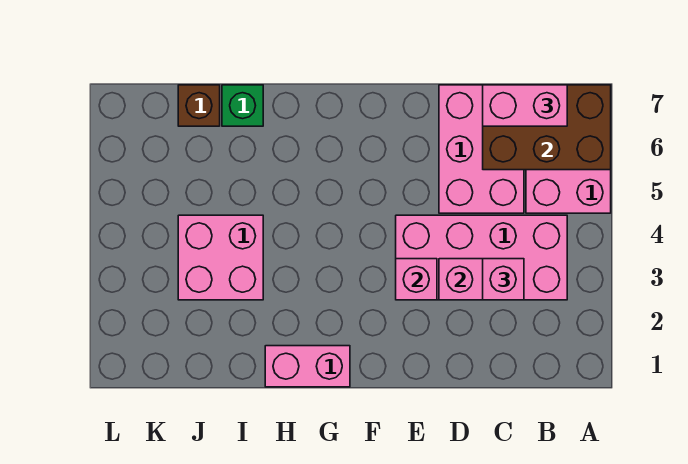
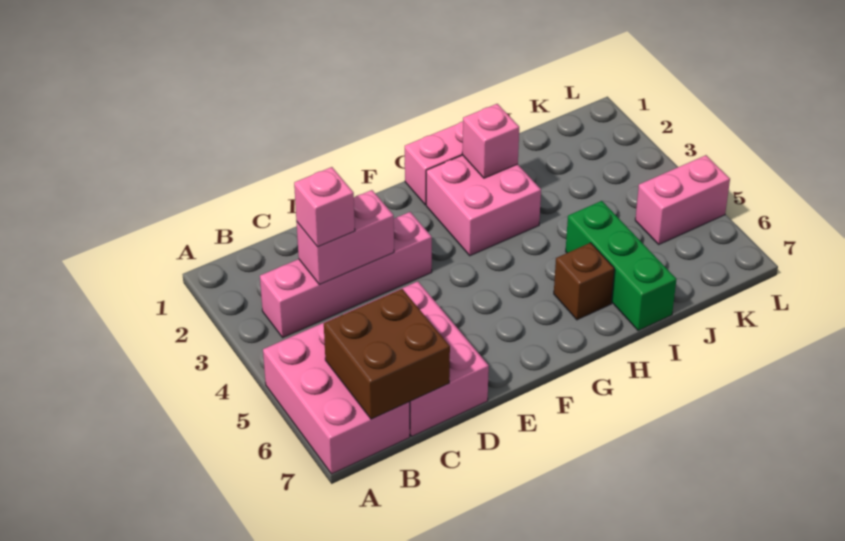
brown 2x3 brick [483,85,611,170] -> brown 2x2 brick [324,289,450,419]
pink 2x4 brick [396,215,567,300] -> pink 1x4 brick [260,212,432,338]
pink 1x2 brick [483,85,567,126] -> pink 1x2 brick moved to [635,155,730,244]
pink 1x1 brick [396,259,437,300] -> pink 1x1 brick moved to [462,104,519,178]
pink 2x2 brick [178,215,263,300] -> pink 2x2 brick moved to [426,155,541,256]
green 1x1 brick [222,85,263,126] -> green 1x3 brick [566,201,676,331]
brown 1x1 brick [178,85,220,126] -> brown 1x1 brick moved to [554,243,614,320]

